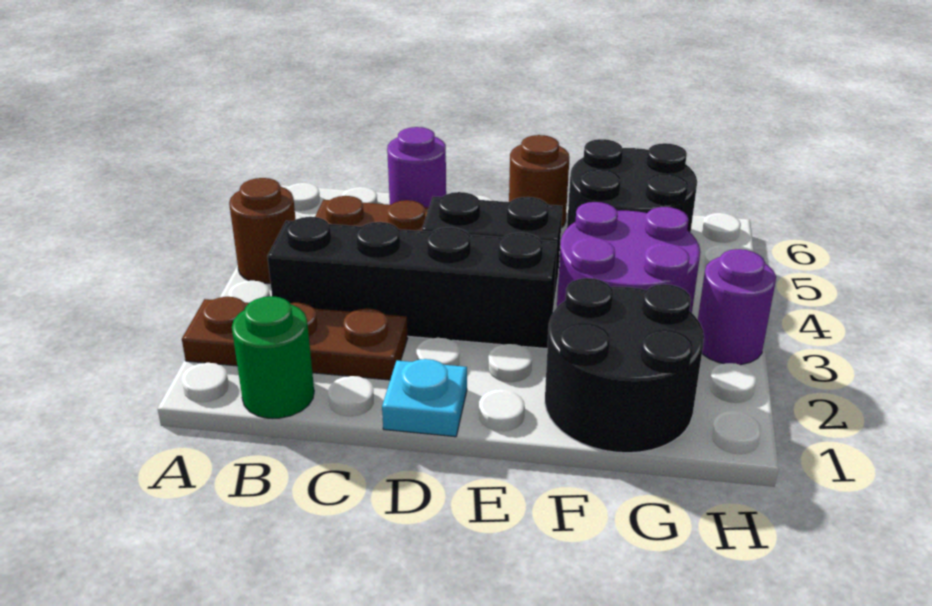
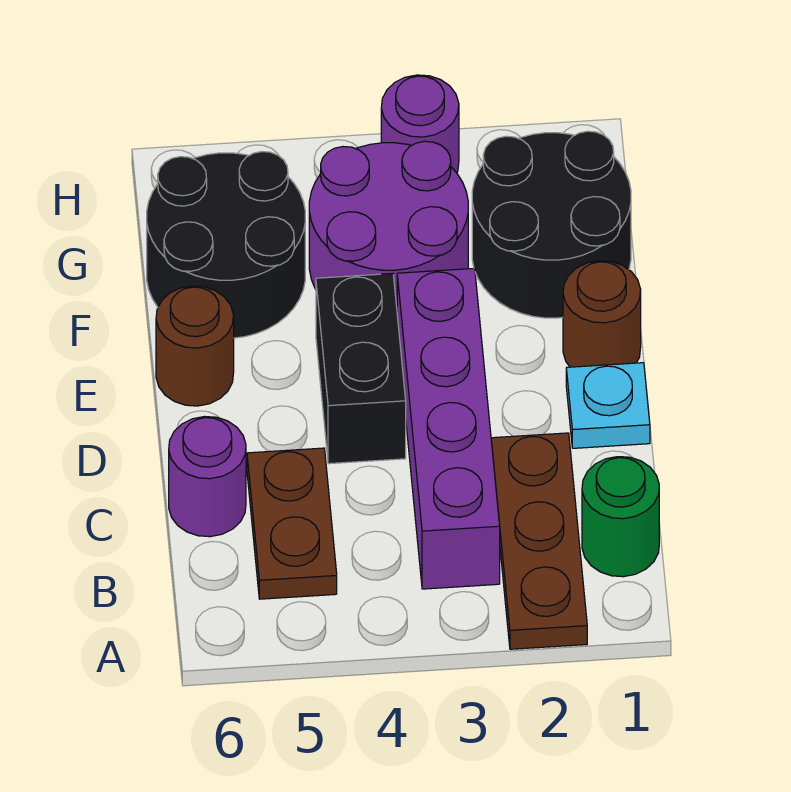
brown 1x1 round brick [229,178,296,283] -> brown 1x1 round brick moved to [563,261,641,367]
black 1x4 brick [267,217,557,349] -> purple 1x4 brick [397,268,500,589]

